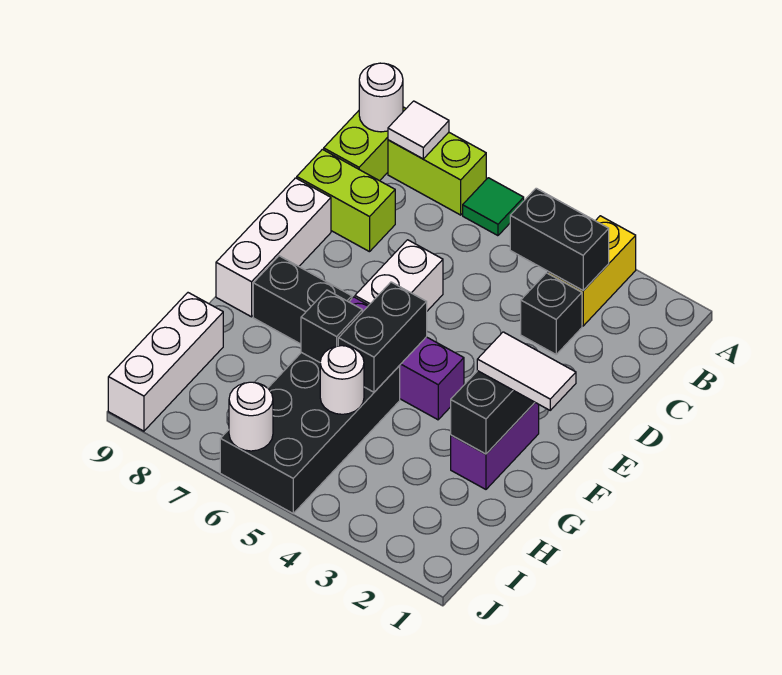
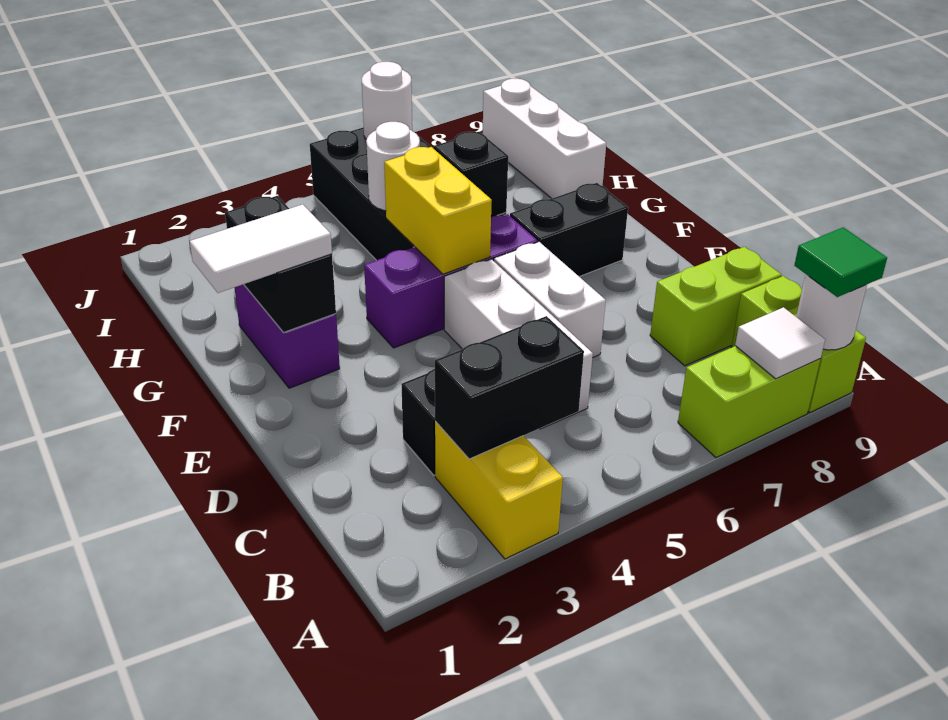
green 1x1 tile [463,178,524,236] -> green 1x1 tile moved to [794,227,887,297]
white 1x3 brick [216,178,331,317] -> white 1x3 brick moved to [444,259,593,429]
black 1x2 brick [338,282,427,392] -> yellow 1x2 brick [384,147,492,274]

